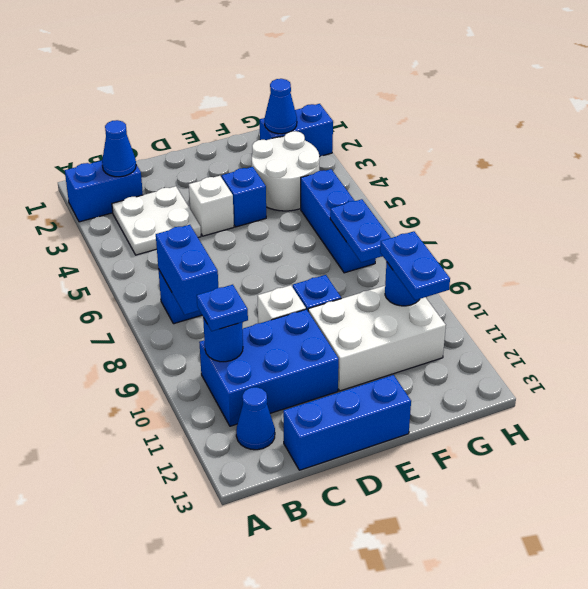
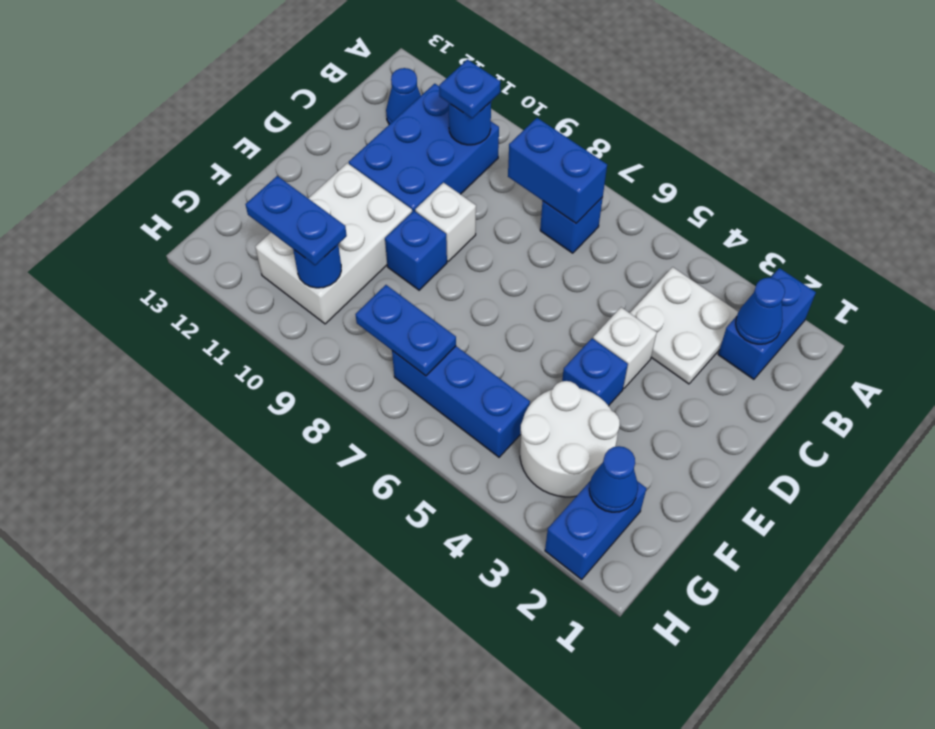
blue 1x3 brick [283,375,411,470] -> none

